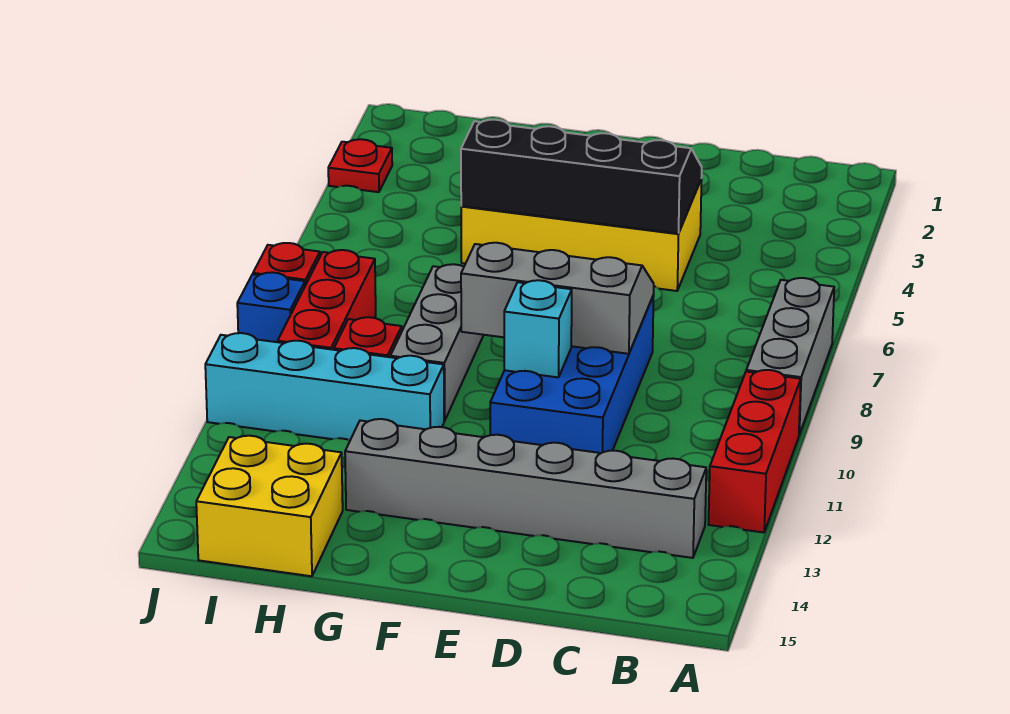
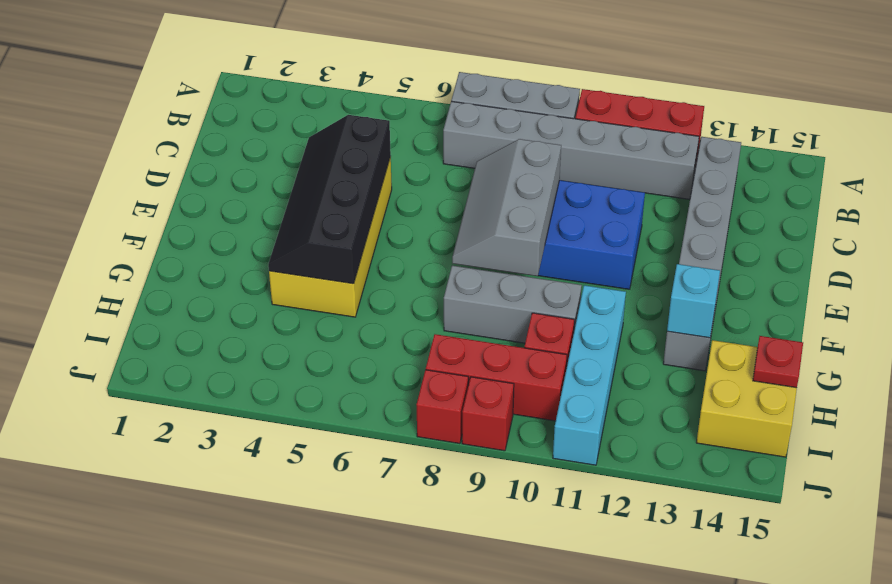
none -> grey 1x6 brick [443,101,699,199]
cyan 1x1 brick [504,280,572,377] -> cyan 1x1 brick moved to [667,264,720,338]
red 1x1 plate [328,139,392,192] -> red 1x1 plate moved to [753,336,803,388]
blue 1x1 brick [237,272,305,342] -> red 1x1 brick [462,377,514,451]

